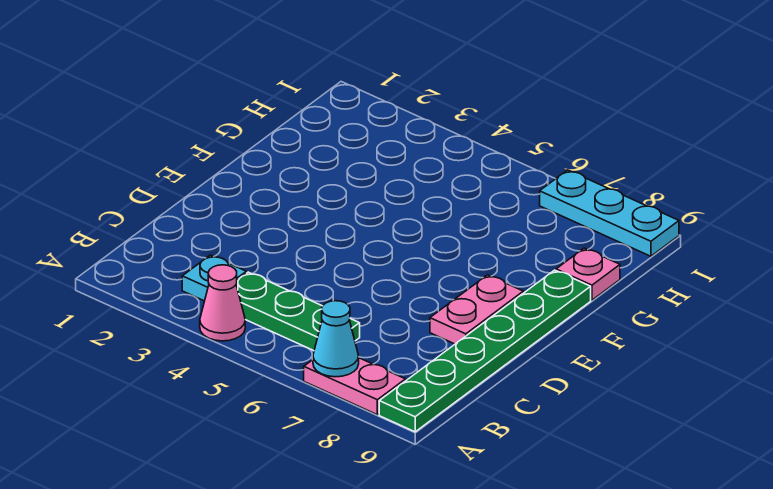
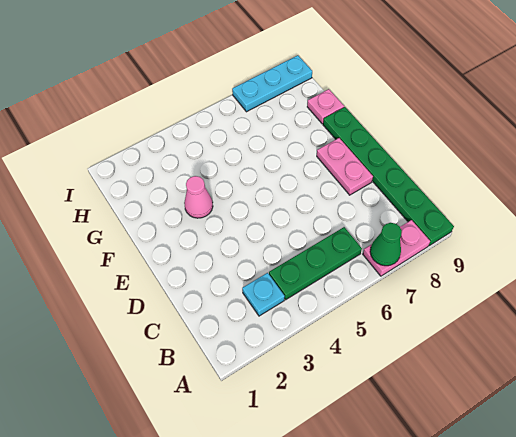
pink 1x1 cone [200,265,245,341] -> pink 1x1 cone moved to [184,176,213,218]
cyan 1x1 cone [313,301,359,377] -> green 1x1 cone [370,223,402,266]

